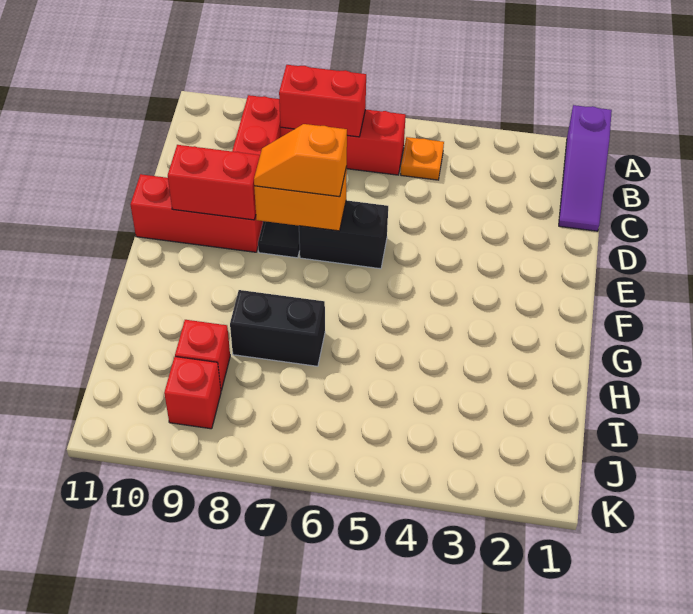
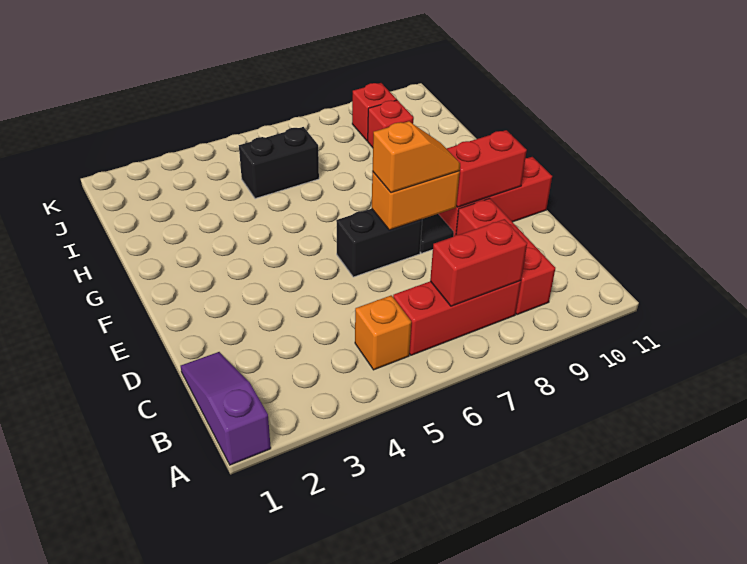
orange 1x1 plate [401,137,444,180] -> orange 1x1 brick [355,295,411,370]
black 1x2 brick [230,290,325,366] -> black 1x2 brick moved to [239,127,319,199]

